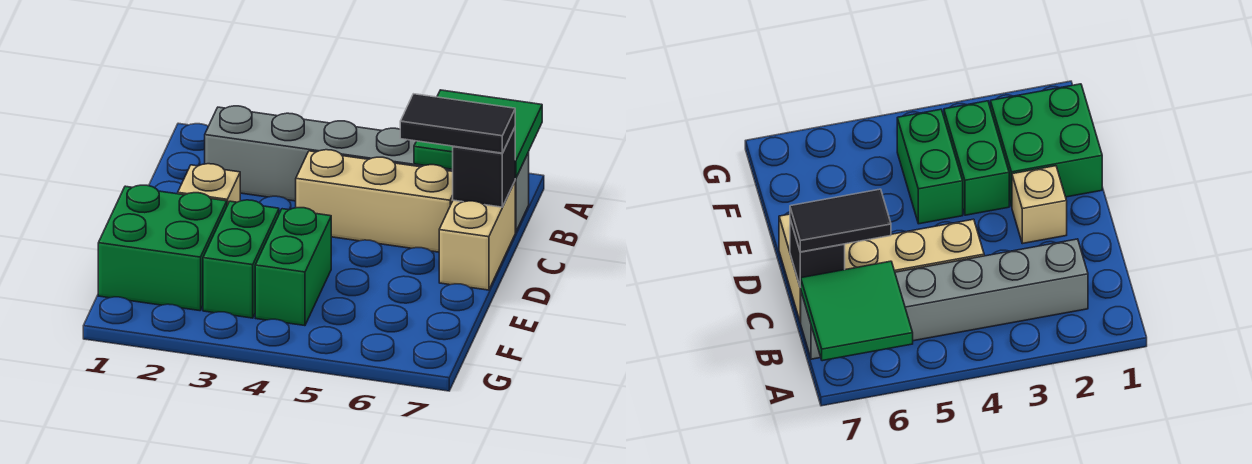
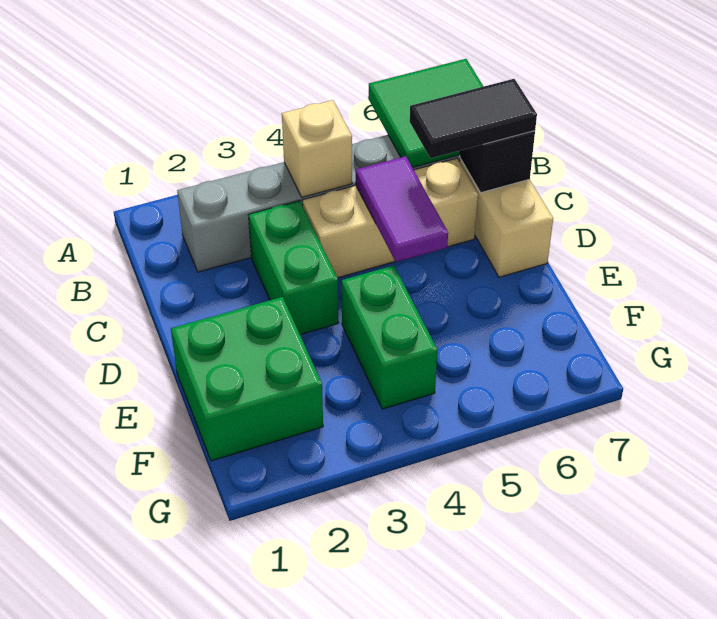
none -> purple 1x2 tile [356,156,448,262]
tan 1x1 brick [178,164,240,205] -> tan 1x1 brick moved to [282,100,352,197]
green 1x2 brick [203,200,279,318] -> green 1x2 brick moved to [249,201,339,335]

